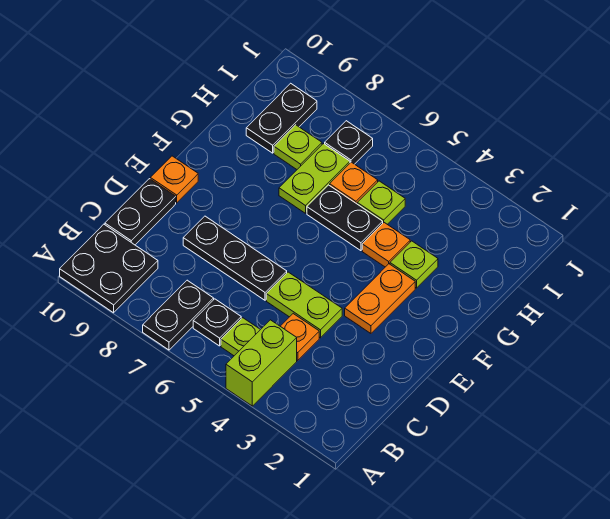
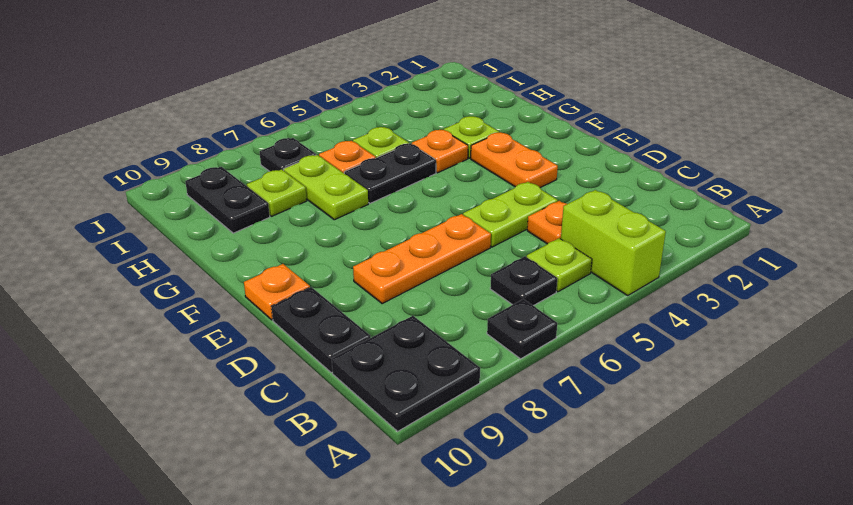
black 1x2 plate [143,280,214,350] -> black 1x1 plate [487,299,557,359]
black 1x3 plate [183,216,287,300] -> orange 1x3 plate [353,214,491,304]

